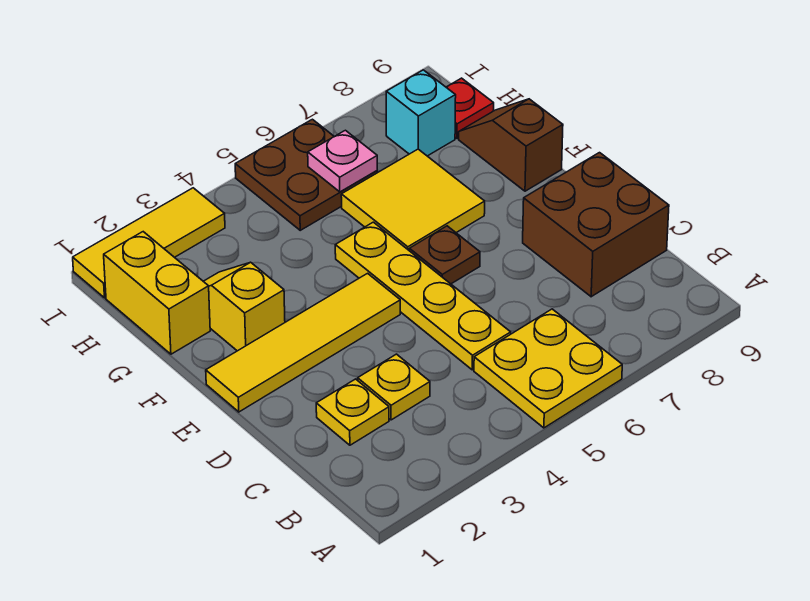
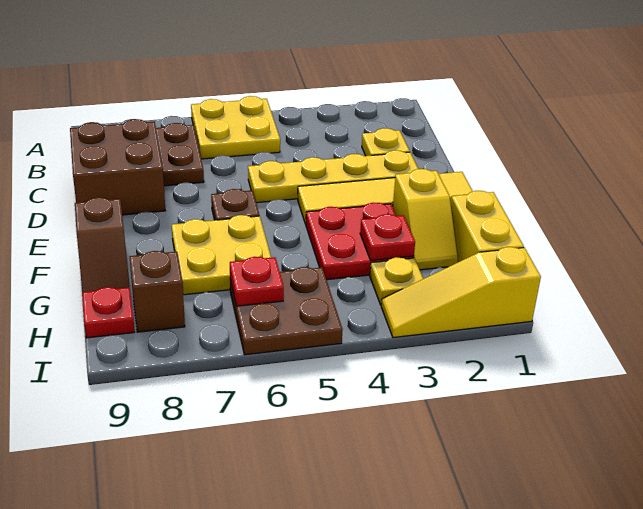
none -> brown 1x2 plate [156,123,204,186]
yellow 1x1 plate [358,354,430,420] -> yellow 1x1 plate moved to [370,257,423,305]
yellow 1x4 plate [335,222,511,370] -> yellow 1x4 plate turned to [248,150,418,203]
none -> red 2x2 plate [306,203,414,280]
yellow 2x2 tile [341,149,485,250] -> yellow 2x2 plate [172,215,271,295]
none -> red 1x1 plate [360,214,415,260]
pink 1x1 plate [308,130,377,192] -> red 1x1 plate [230,257,284,306]
cyan 1x1 brick [386,70,456,156] -> brown 1x1 brick [130,251,185,332]
yellow 1x3 tile [73,188,225,298] -> yellow 1x3 slope [381,247,541,338]

